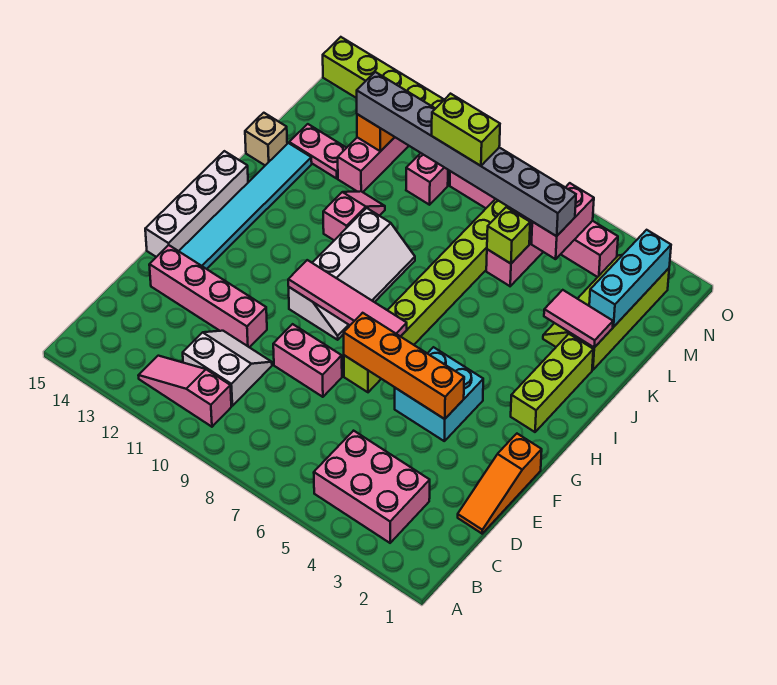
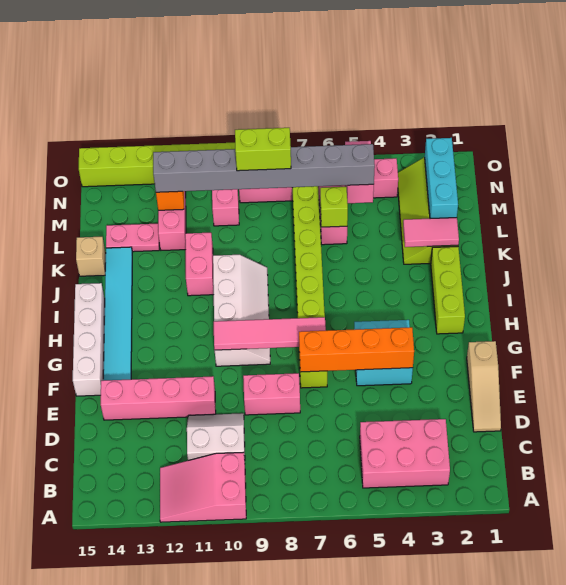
pink 1x3 slope [138,356,231,427] -> pink 2x3 slope [160,452,246,522]
orange 1x3 slope [458,434,542,534] -> tan 1x3 slope [467,341,501,432]
pink 1x2 slope [323,191,385,240] -> pink 1x2 brick [185,233,214,296]

